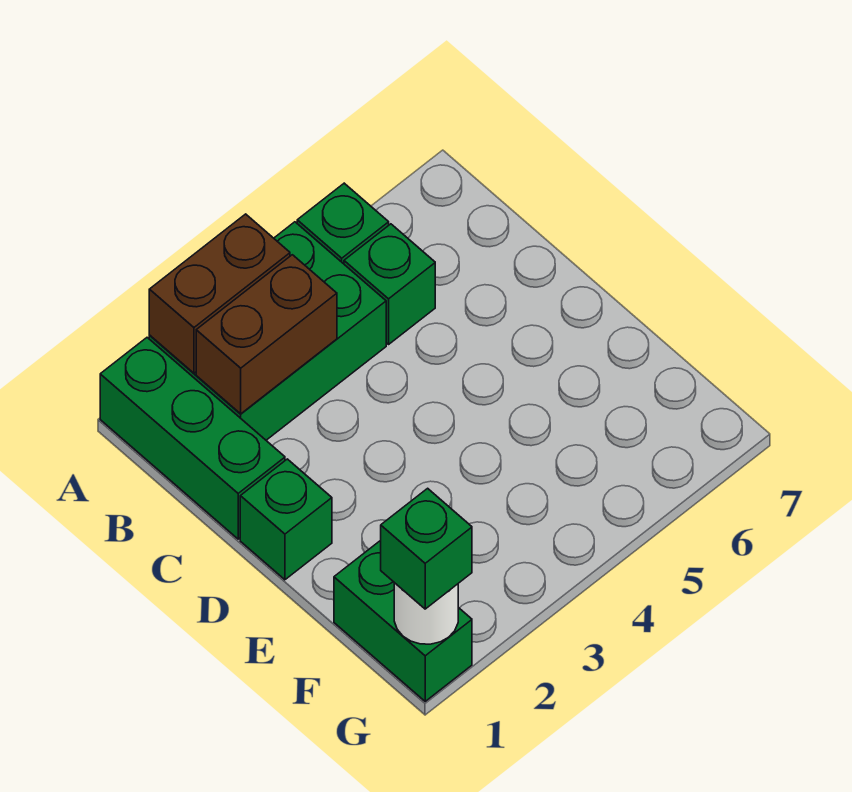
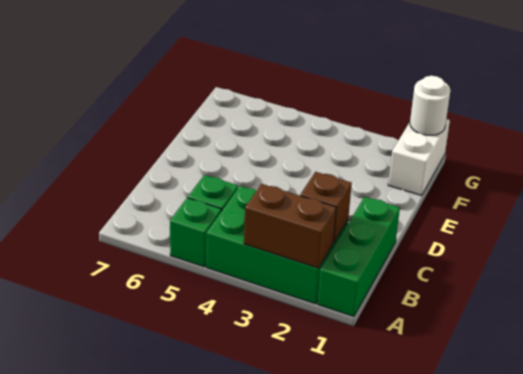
brown 1x2 brick [196,255,337,414] -> brown 1x1 brick [300,172,352,242]
green 1x1 brick [240,459,332,580] -> none
green 1x2 brick [334,540,472,701] -> white 1x2 brick [388,119,450,196]
green 1x1 brick [381,488,472,609] -> none

